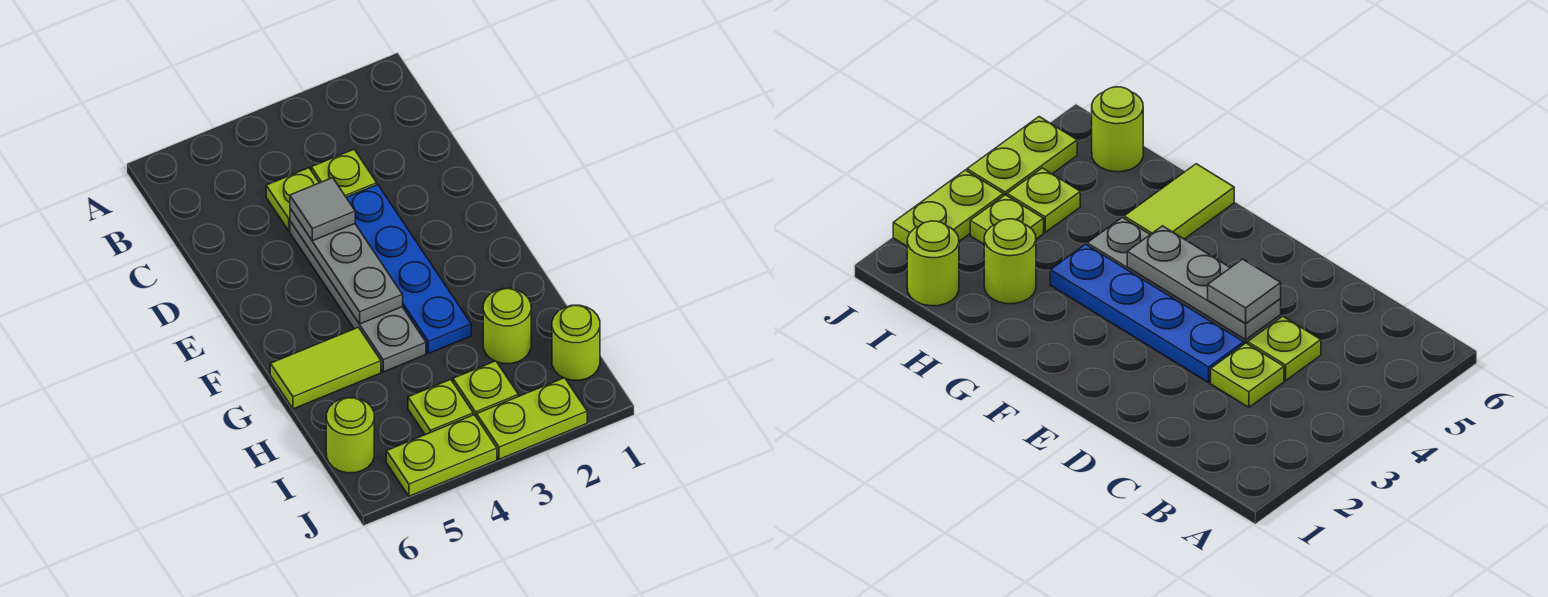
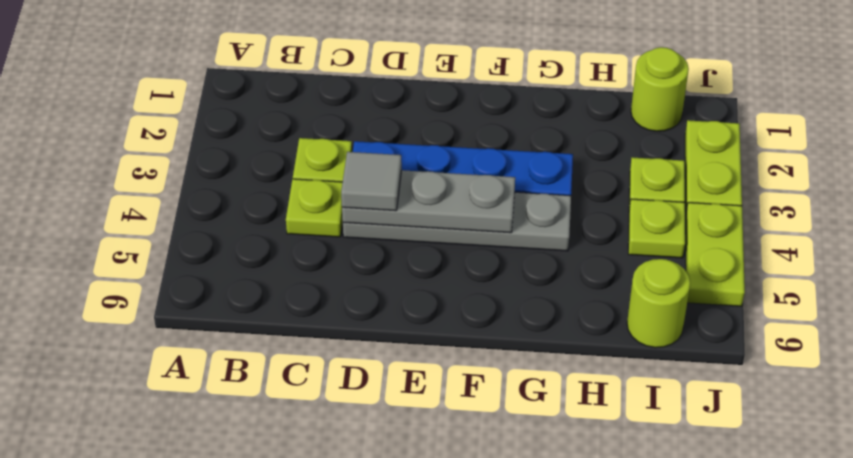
lime 1x2 tile [270,327,381,409] -> none
lime 1x1 round brick [483,288,531,364] -> none

